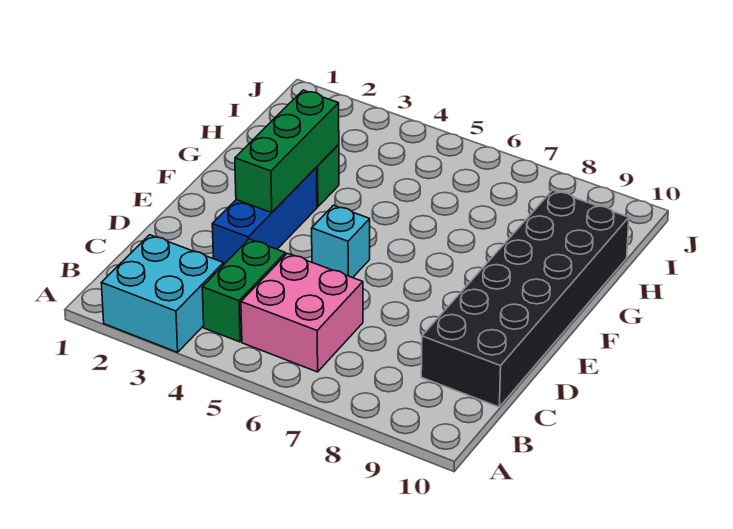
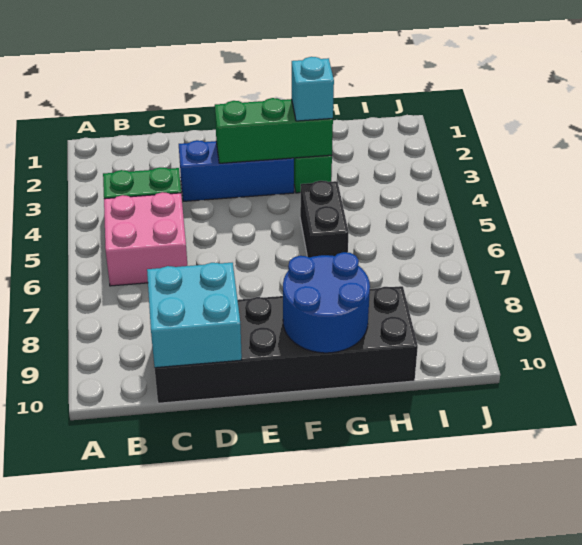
cyan 2x2 brick [101,235,224,352] -> cyan 2x2 brick moved to [147,263,242,368]
cyan 1x1 brick [312,205,370,278] -> cyan 1x1 brick moved to [292,57,334,121]
none -> blue 2x2 round brick [283,252,370,353]
none -> black 1x2 brick [300,181,349,258]

